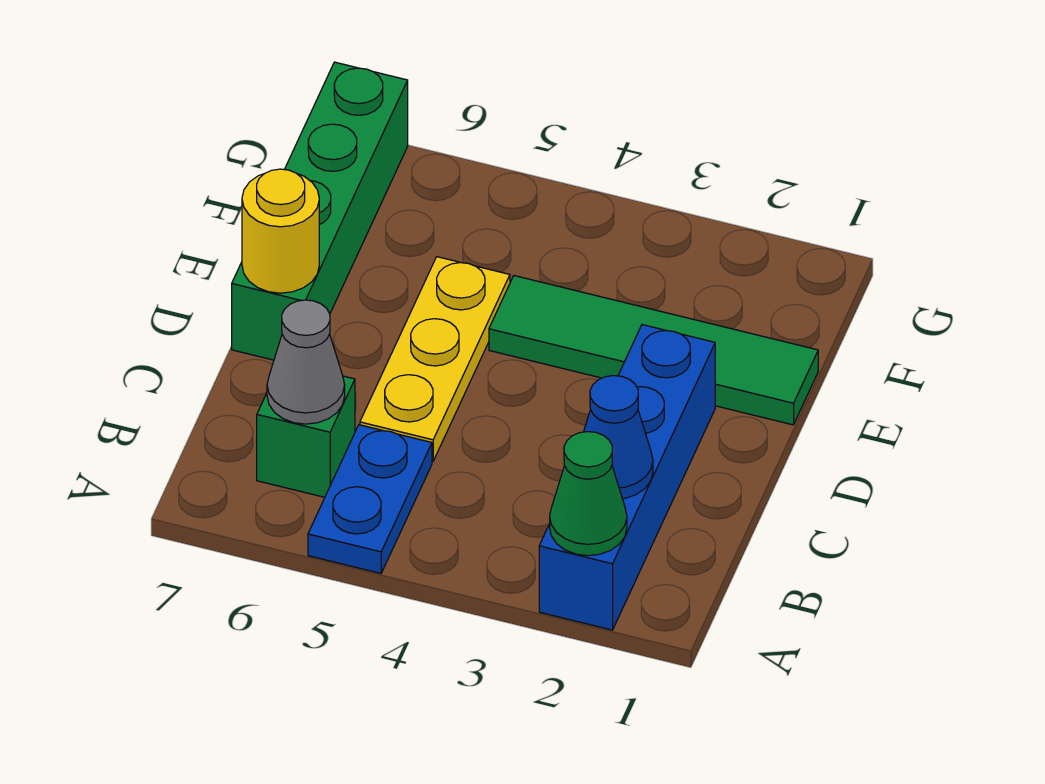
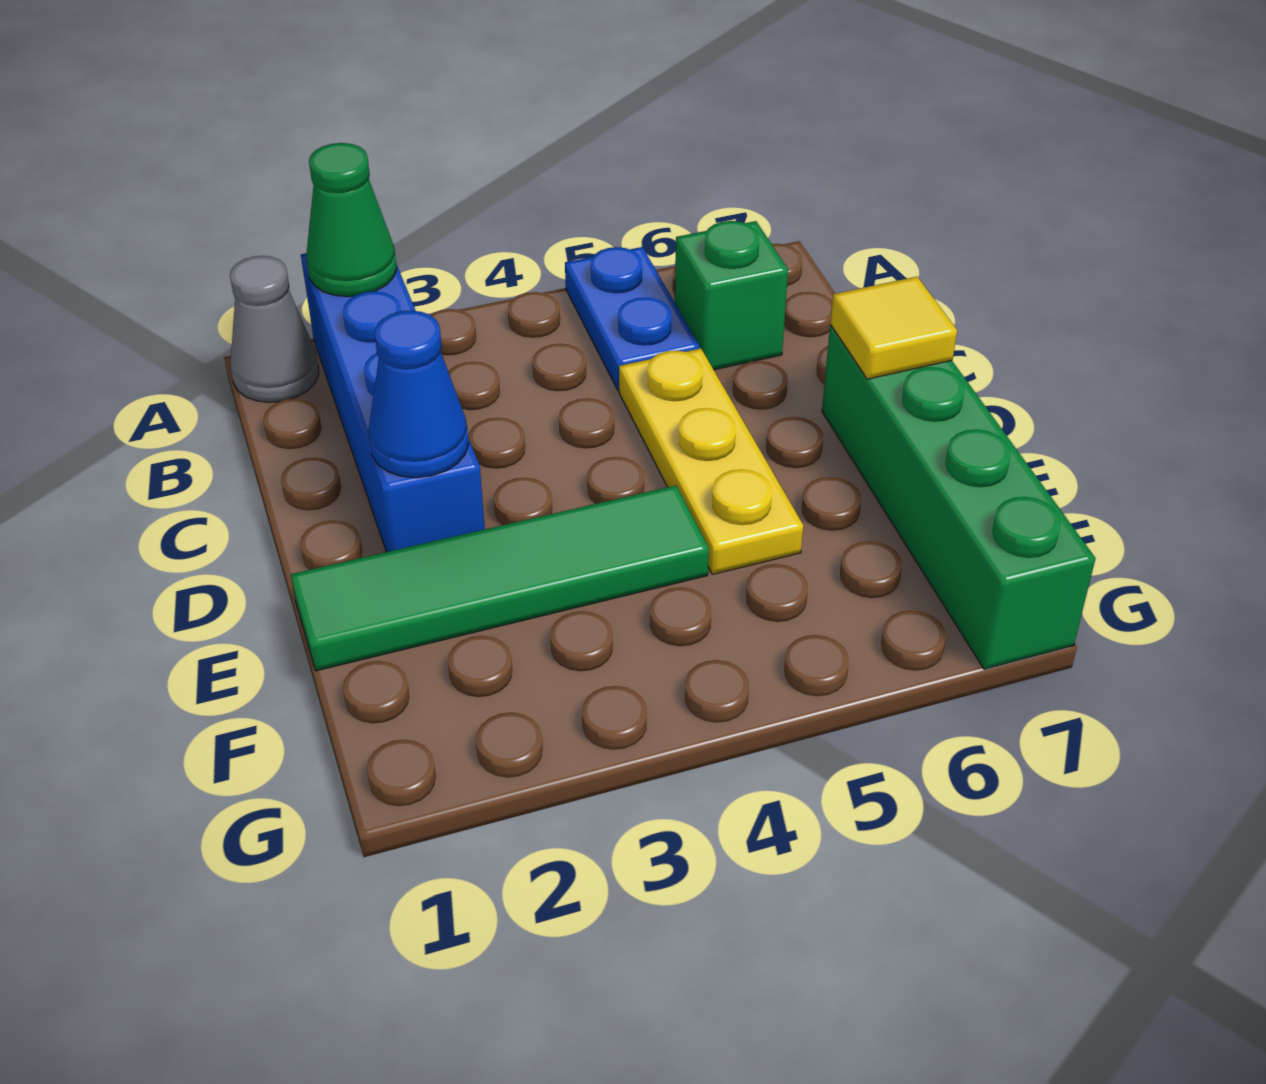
blue 1x1 cone [584,376,653,499] -> blue 1x1 cone moved to [369,310,469,478]
grey 1x1 cone [267,300,345,424] -> grey 1x1 cone moved to [230,256,319,402]
yellow 1x1 round brick [242,169,319,293] -> yellow 1x1 tile [830,277,957,379]

